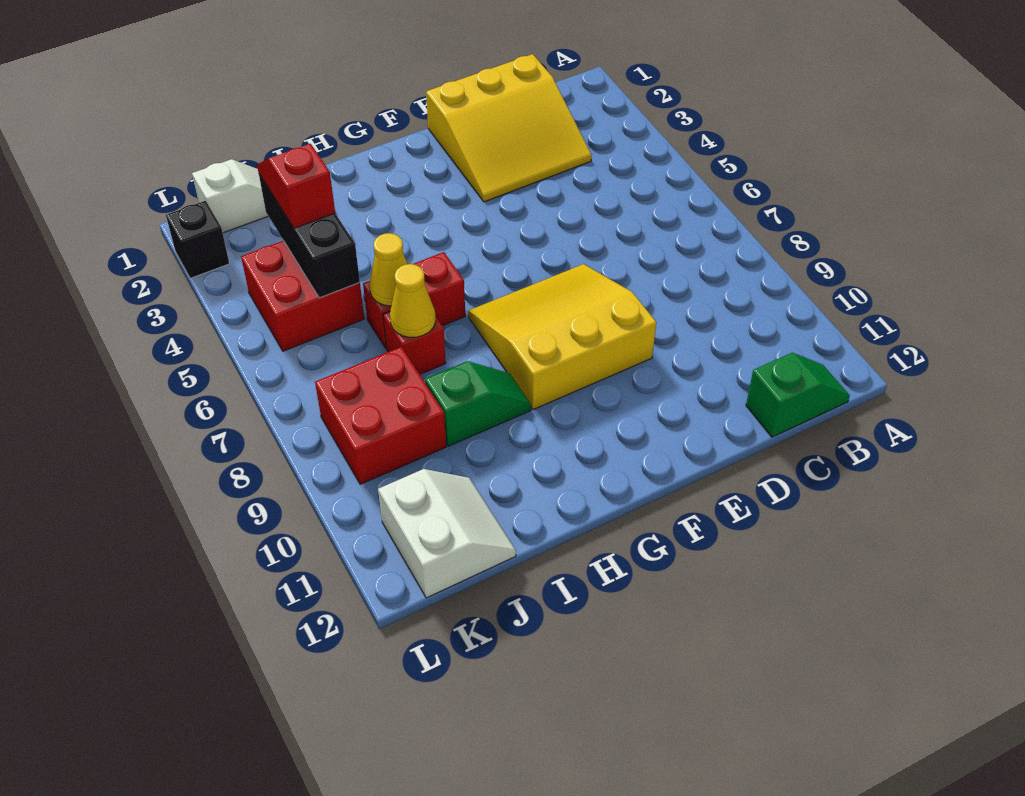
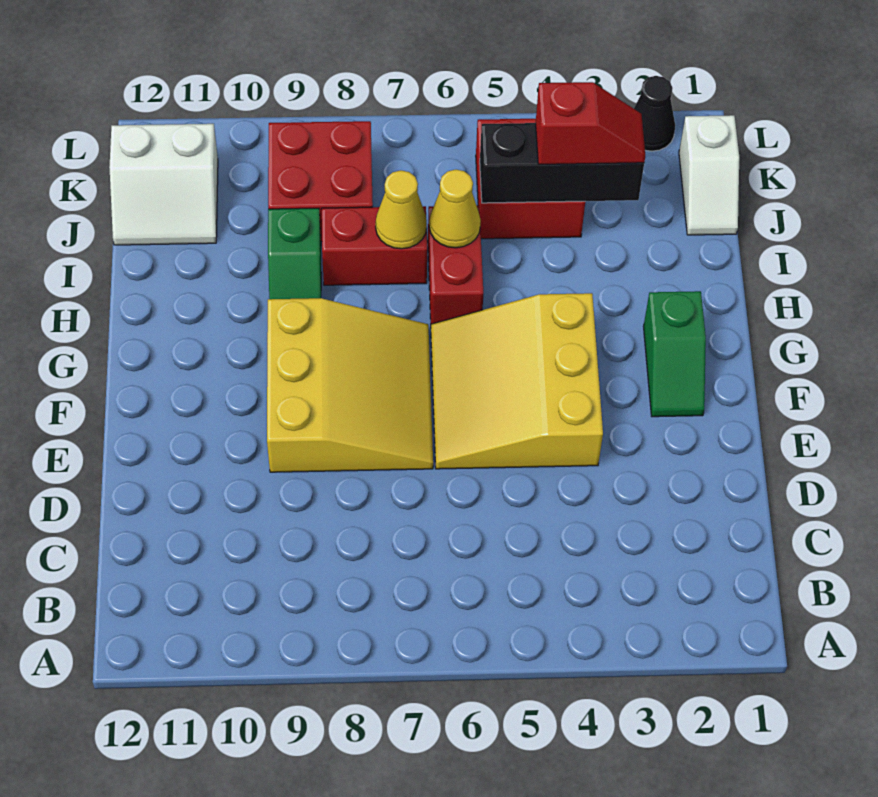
green 1x2 slope [746,353,850,437] -> green 1x2 slope moved to [644,291,706,417]
yellow 3x3 slope [426,54,591,202] -> yellow 3x3 slope moved to [431,293,603,469]
red 1x1 brick [383,311,446,374] -> red 1x2 brick [322,206,427,285]
black 1x1 brick [166,201,229,278] -> black 1x1 cone [634,76,675,151]

